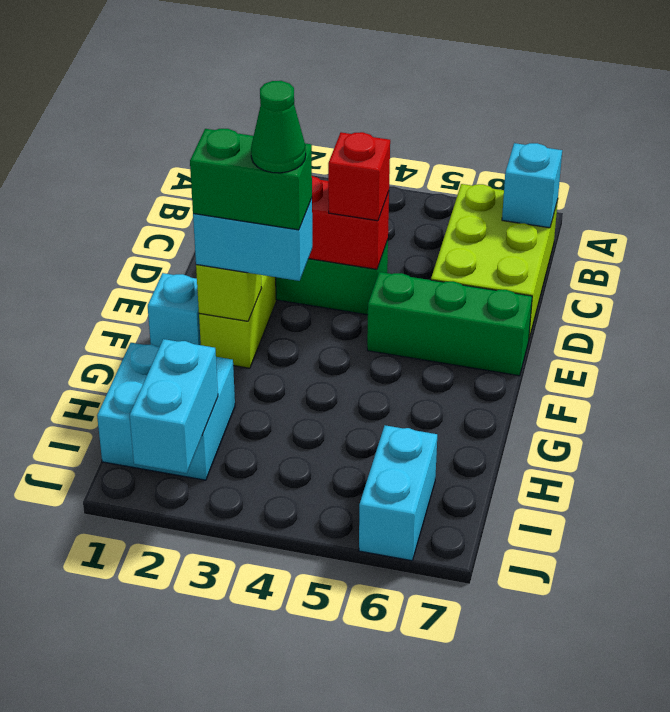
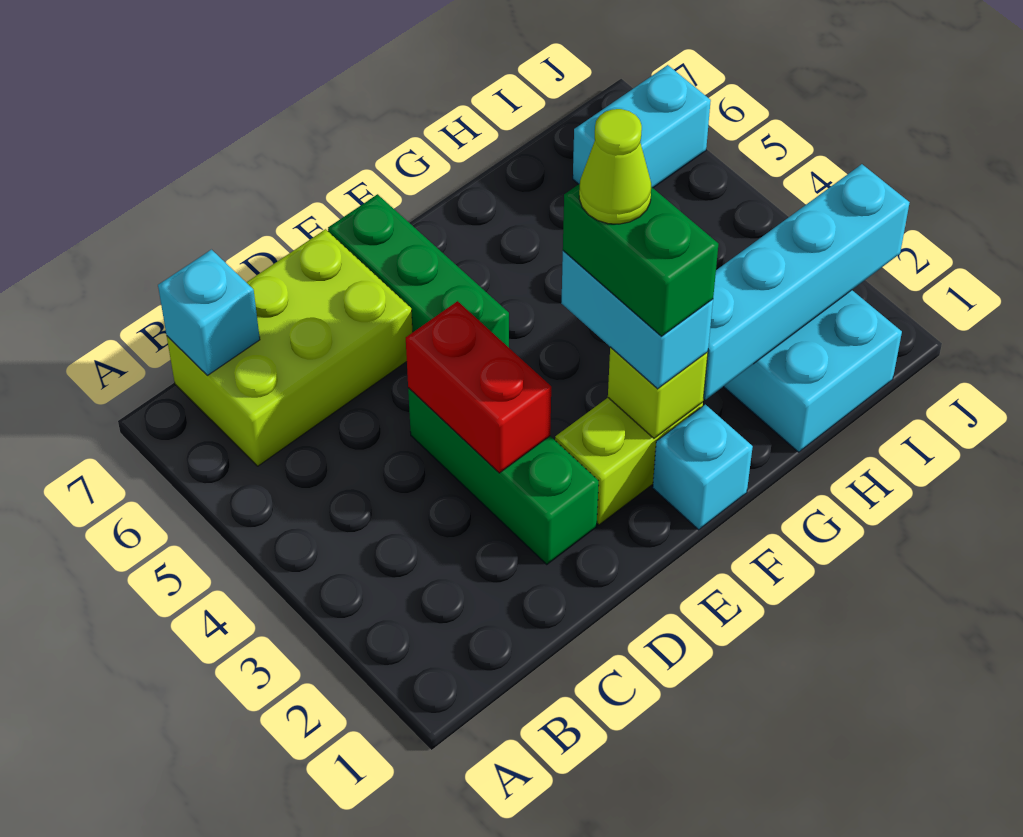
red 1x1 brick [328,132,390,221] -> none
green 1x1 cone [251,81,306,173] -> lime 1x1 cone [579,109,651,224]
cyan 1x2 brick [129,339,218,473] -> cyan 1x4 brick [704,164,910,400]

